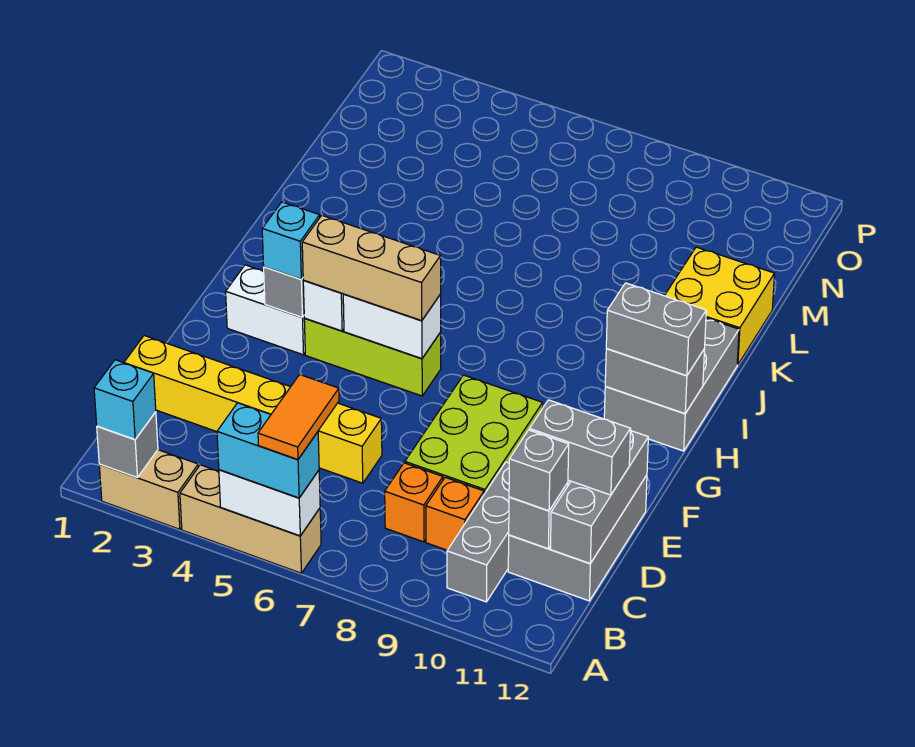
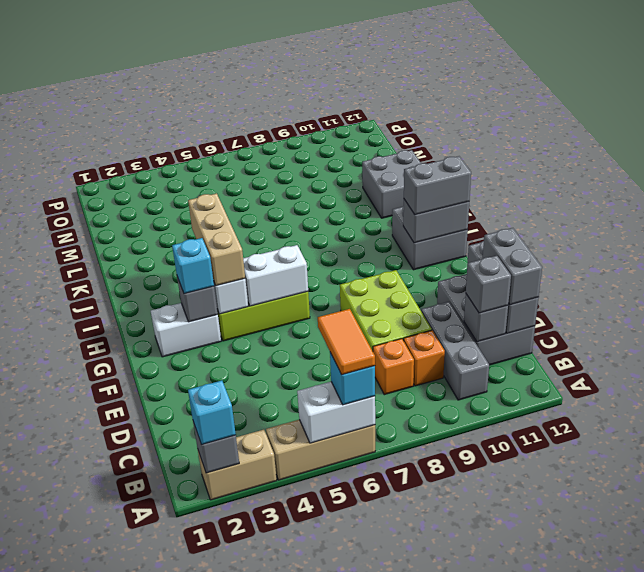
cyan 1x2 brick [217,403,319,498] -> cyan 1x1 brick [330,353,375,405]
yellow 1x6 brick [124,336,382,483] -> none
grey 1x2 brick [529,400,631,495] -> grey 1x2 brick turned to [483,228,542,305]
tan 1x3 brick [302,215,441,321] -> tan 1x3 brick turned to [188,193,245,286]
grey 2x3 brick [604,318,739,451] -> grey 2x2 brick [392,206,468,270]
yellow 2x2 brick [665,247,775,365] -> grey 2x2 brick [362,150,421,218]

